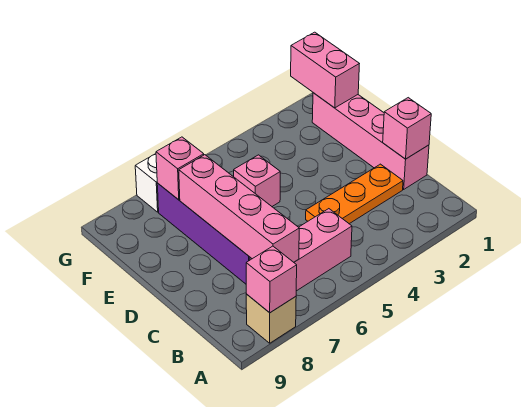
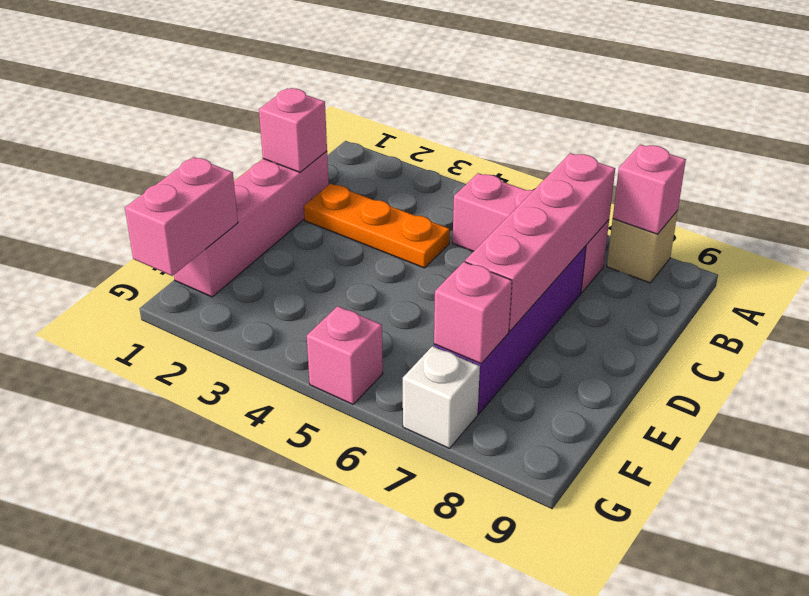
pink 1x1 brick [234,155,280,206] -> pink 1x1 brick moved to [307,306,383,404]

